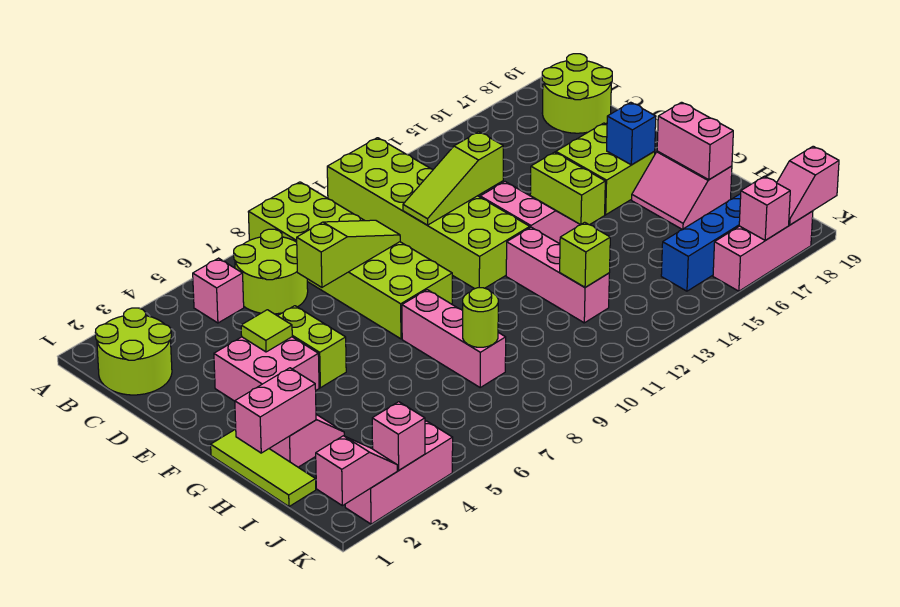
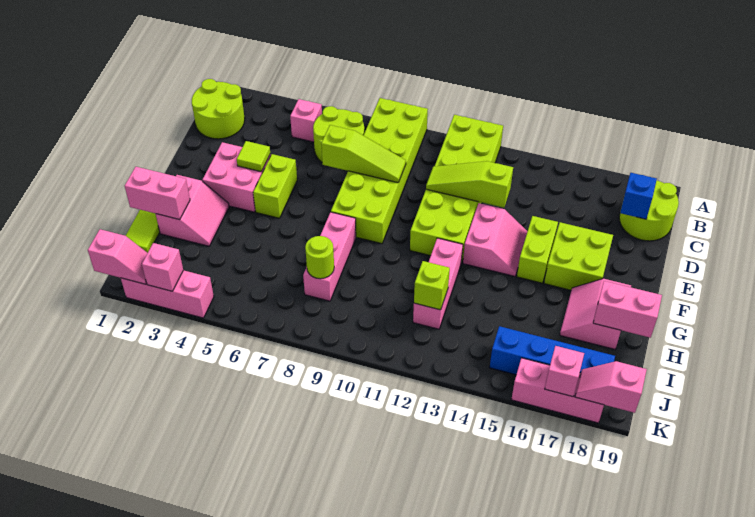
blue 1x1 brick [607,102,656,165] -> blue 1x1 brick moved to [620,173,657,219]
pink 1x2 brick [657,102,733,180] -> pink 1x2 brick turned to [593,281,662,338]

